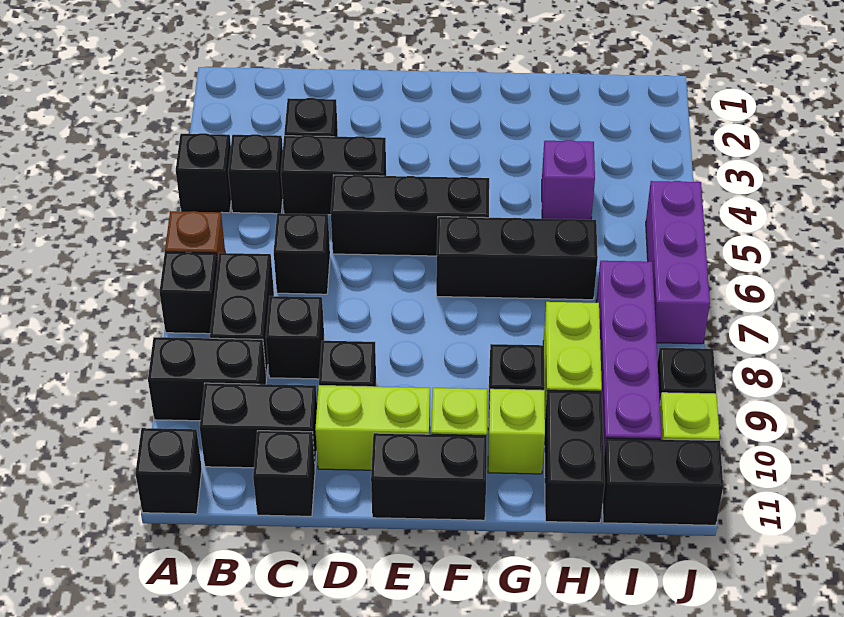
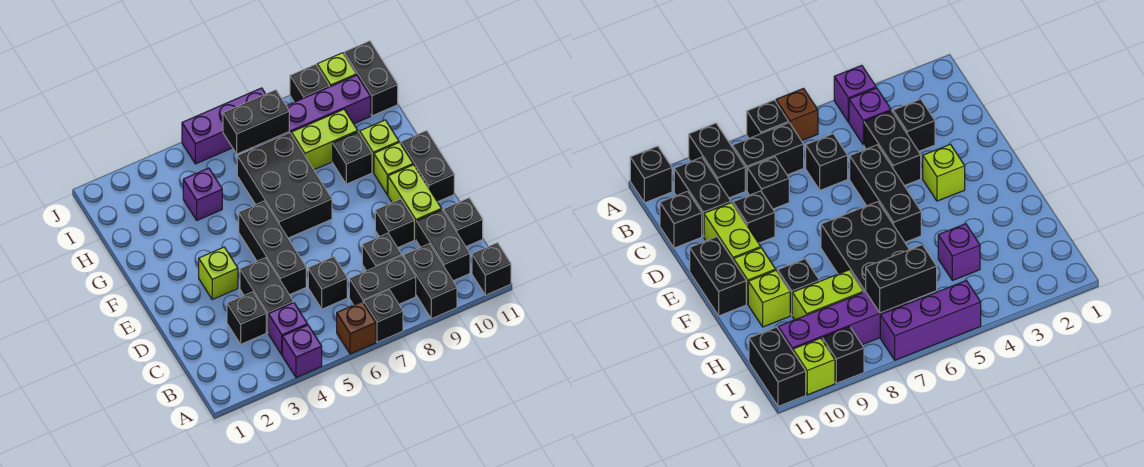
black 1x1 brick [176,133,231,213] -> purple 1x1 brick [282,325,322,378]
black 1x1 brick [228,134,283,214] -> purple 1x1 brick [268,303,308,355]
none -> lime 1x1 brick [199,247,238,300]
black 1x3 brick [436,217,598,300] -> black 2x3 brick [237,133,332,238]
black 1x2 brick [544,390,605,523] -> black 1x2 brick moved to [223,90,289,154]

